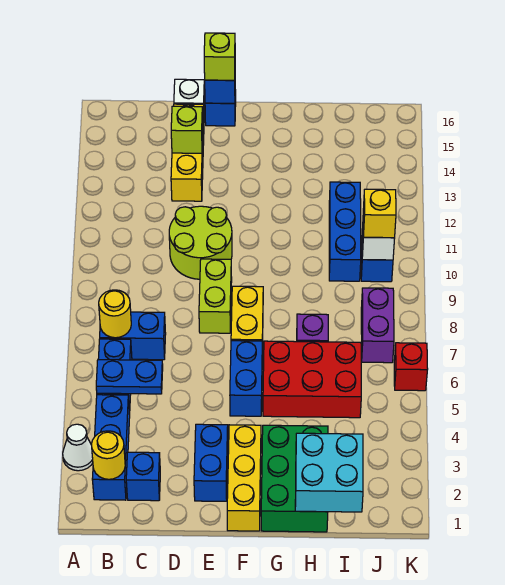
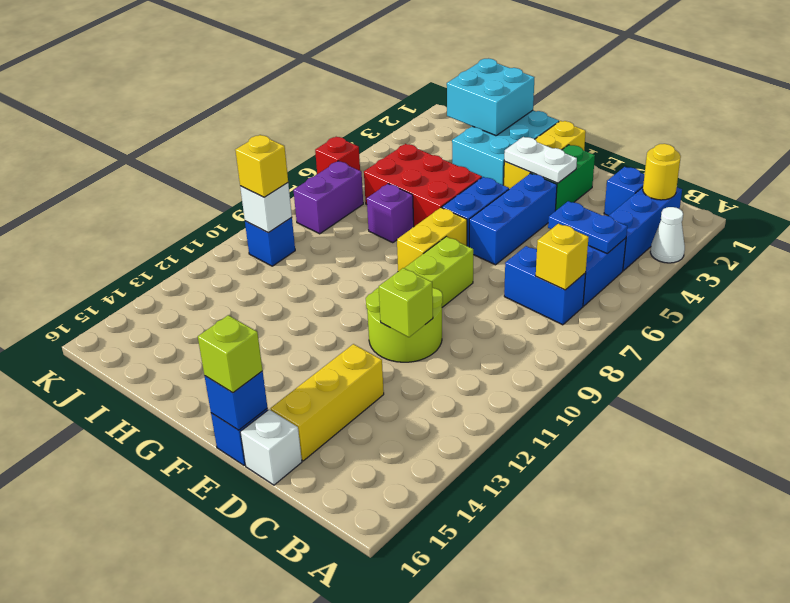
yellow 1x1 round brick [99,290,131,338] -> yellow 1x1 brick [536,224,589,290]
lime 1x1 brick [171,106,203,153] -> lime 1x1 brick moved to [379,268,433,337]
blue 1x2 brick [194,424,228,501] -> green 1x2 brick [531,145,595,211]
none -> white 1x2 plate [504,137,577,183]
green 2x3 brick [261,425,328,532] -> cyan 2x3 brick [452,110,559,185]
blue 1x3 brick [329,182,361,281] -> blue 1x3 brick moved to [469,174,557,265]

